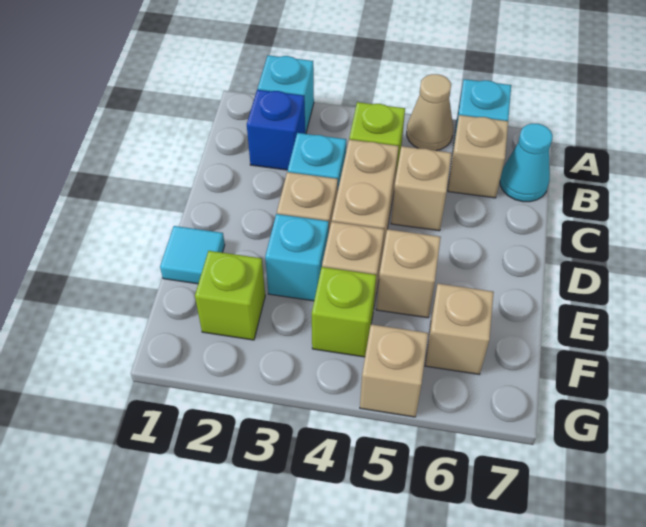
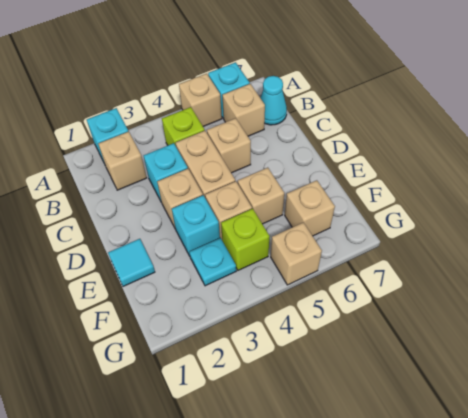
tan 1x1 cone [407,74,453,151] -> tan 1x1 brick [179,73,222,126]
blue 1x1 brick [247,90,305,170] -> tan 1x1 brick [99,131,147,190]
lime 1x1 brick [195,251,265,340] -> none
none -> cyan 1x1 plate [190,238,236,286]

